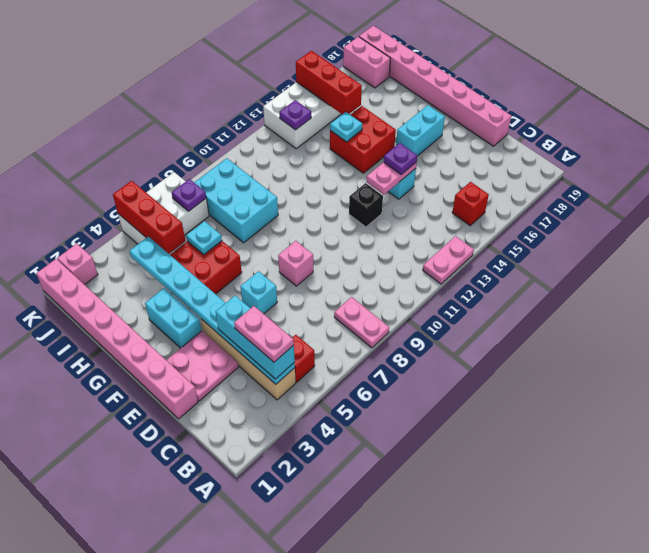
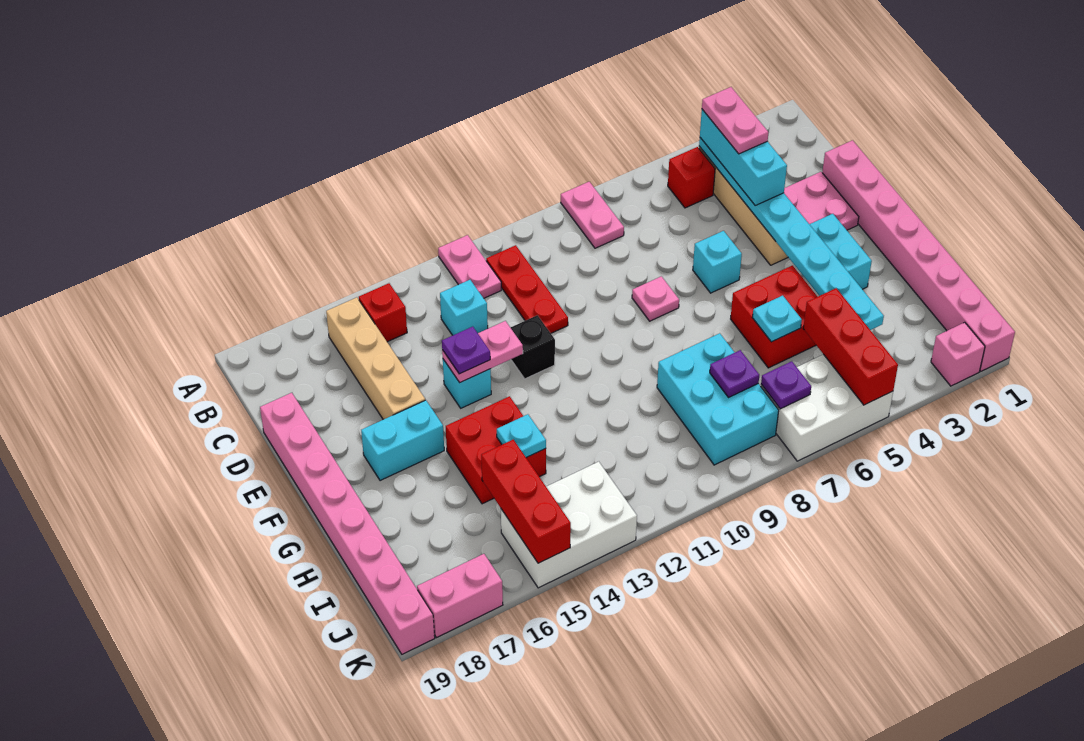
pink 1x2 plate [423,236,474,284] -> pink 1x2 plate turned to [438,235,501,298]
none -> red 1x3 plate [486,245,568,333]
none -> tan 1x4 brick [326,297,425,420]
none -> cyan 1x1 brick [440,280,488,335]
pink 1x1 brick [278,241,313,286] -> pink 1x1 plate [632,276,679,321]
purple 1x1 plate [279,100,311,130] -> purple 1x1 plate moved to [710,350,759,397]
pink 1x2 brick [343,37,390,88] -> pink 1x2 brick turned to [417,554,503,638]

